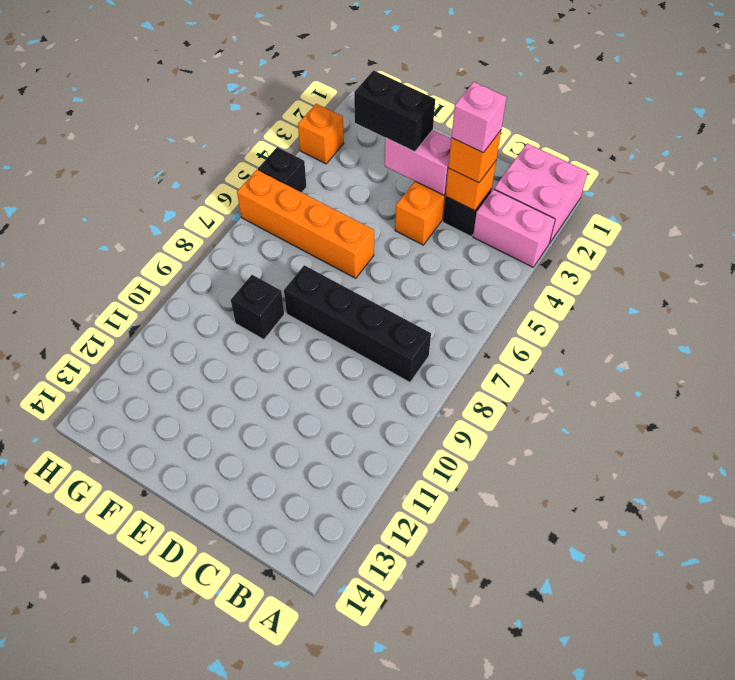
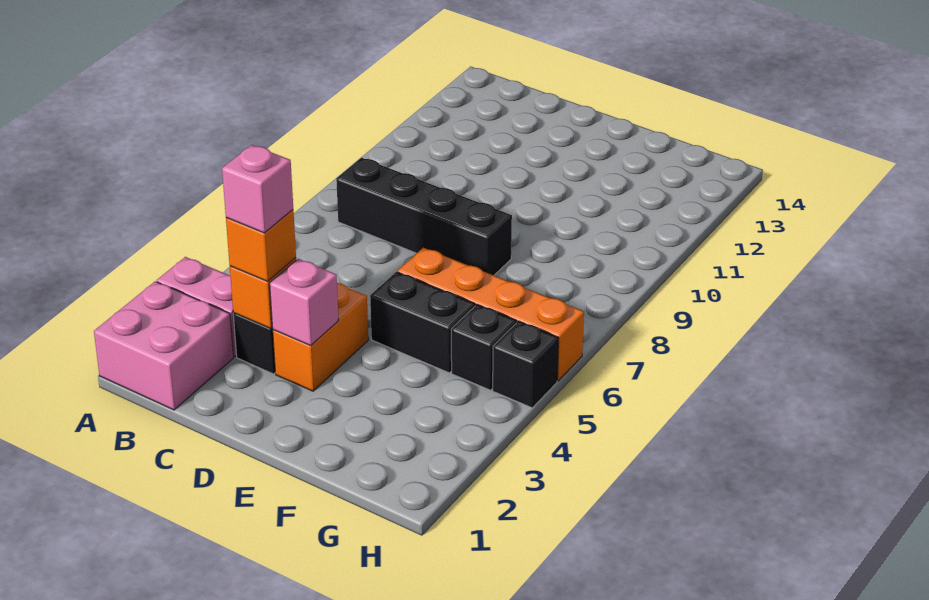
pink 1x2 brick [385,130,451,195] -> pink 1x1 brick [270,259,339,346]
black 1x2 brick [354,70,435,152] -> black 1x2 brick moved to [370,272,475,373]
black 1x1 brick [231,275,284,339] -> black 1x1 brick moved to [451,305,516,390]
orange 1x1 brick [298,104,344,164] -> none

